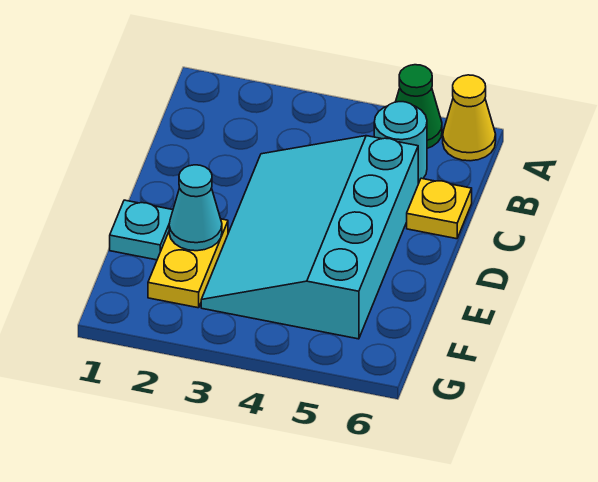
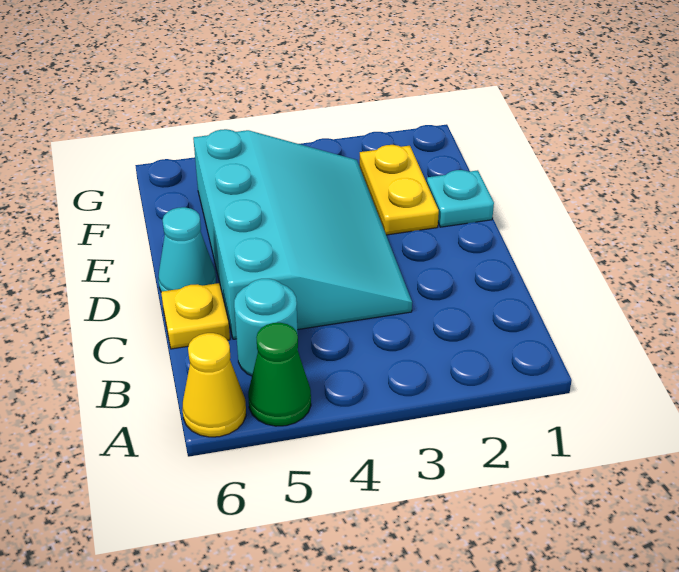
cyan 1x1 cone [169,165,222,251] -> cyan 1x1 cone moved to [158,207,216,292]

